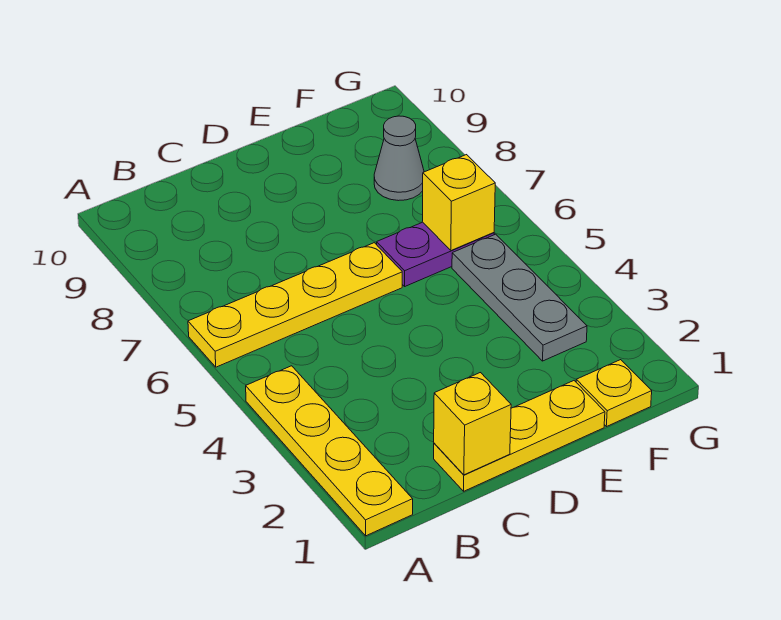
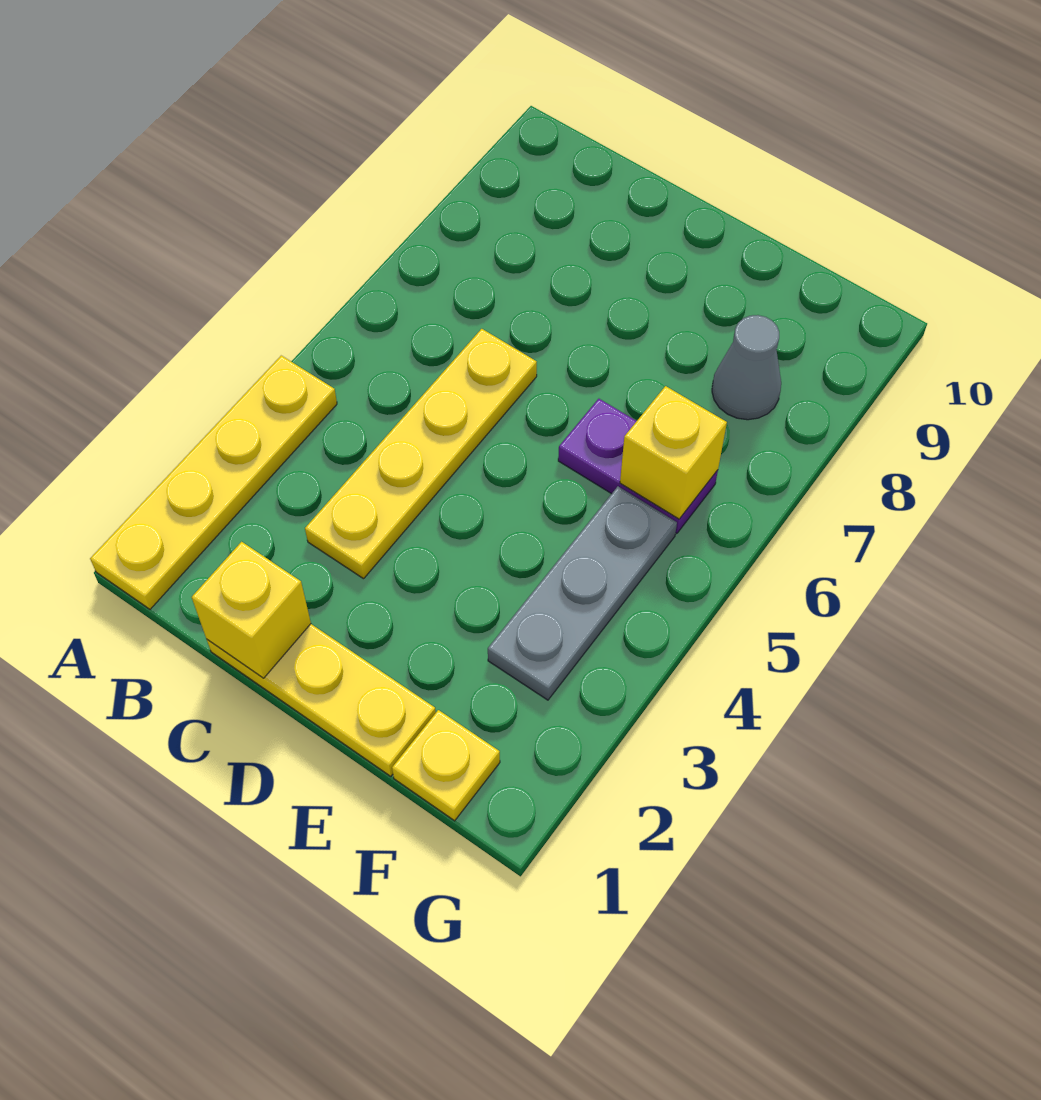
yellow 1x4 plate [188,243,402,367] -> yellow 1x4 plate turned to [305,329,537,579]

